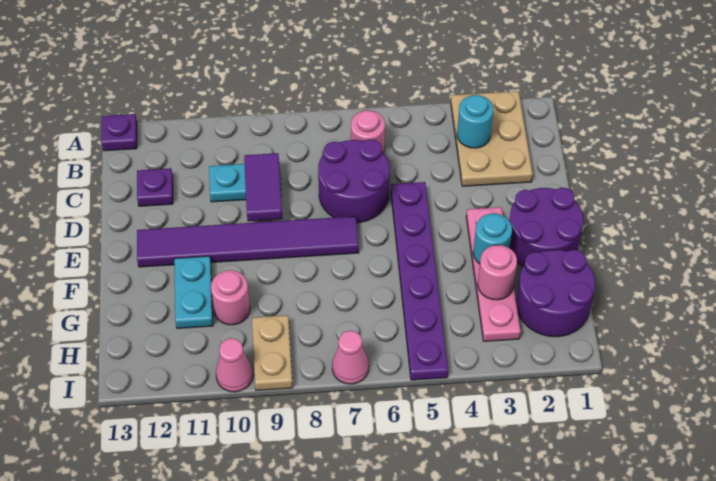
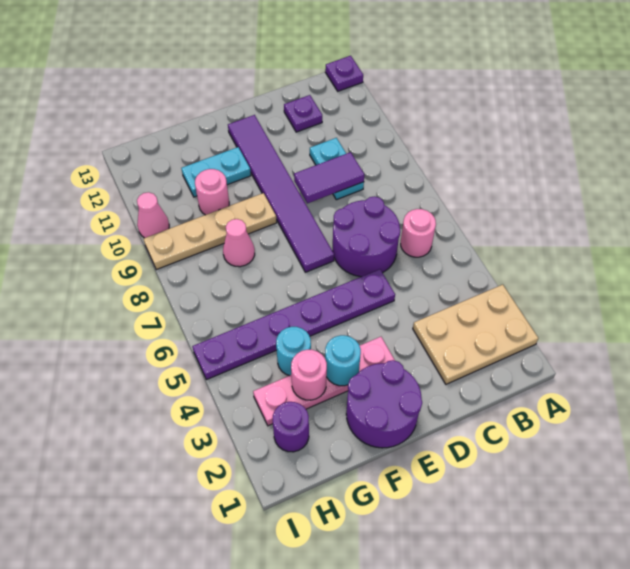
cyan 1x1 round brick [457,95,493,148] -> cyan 1x1 round brick moved to [276,327,311,376]
purple 2x2 round brick [516,250,595,337] -> purple 1x1 round brick [273,402,309,452]
tan 1x2 plate [252,315,293,390] -> tan 1x4 plate [144,193,277,270]
pink 1x1 cone [332,331,369,384] -> pink 1x1 cone moved to [223,219,255,267]

